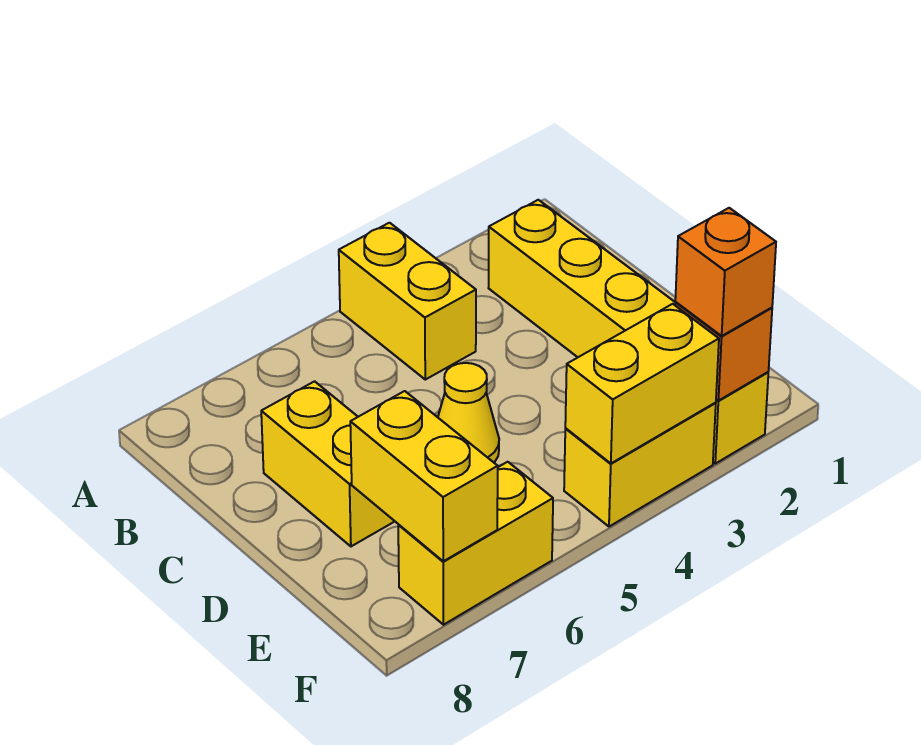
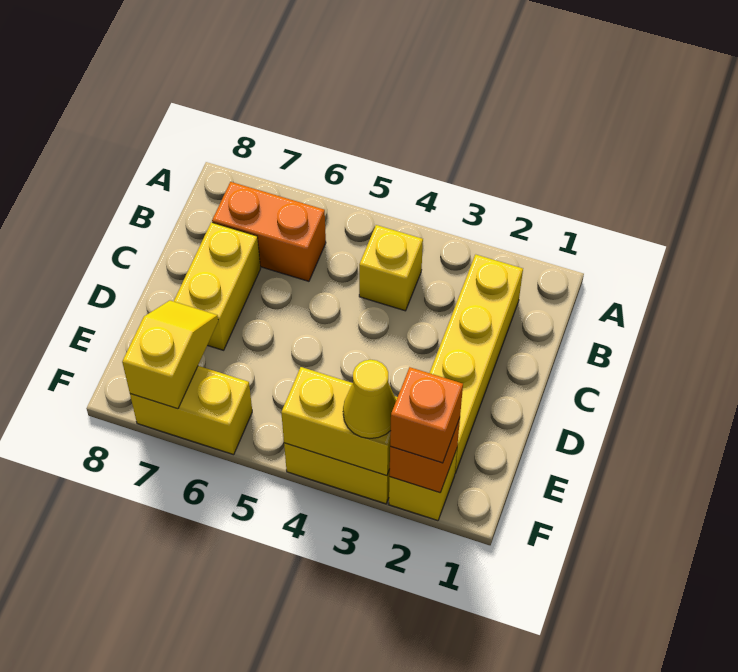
yellow 1x2 brick [339,223,476,380] -> yellow 1x1 brick [359,225,423,311]
none -> orange 1x2 brick [212,182,326,281]
yellow 1x1 cone [438,363,499,462] -> yellow 1x1 cone moved to [343,360,396,438]
yellow 1x2 brick [350,391,498,561] -> yellow 1x2 slope [122,300,218,409]

